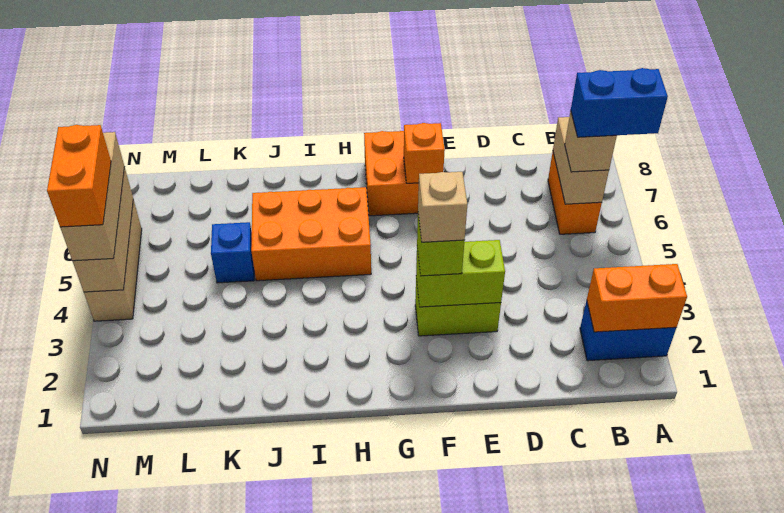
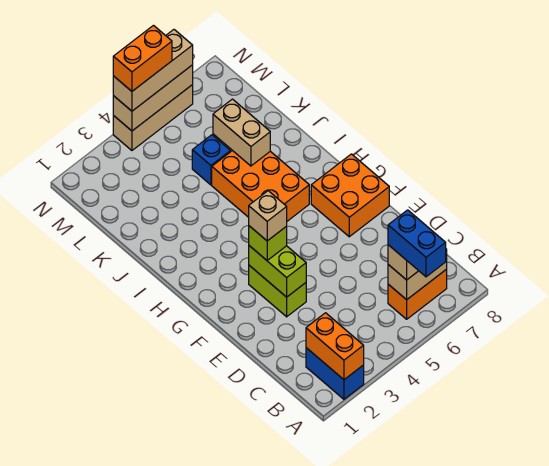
orange 1x1 brick [404,123,445,183] -> none
none -> tan 1x2 brick [213,99,270,166]

